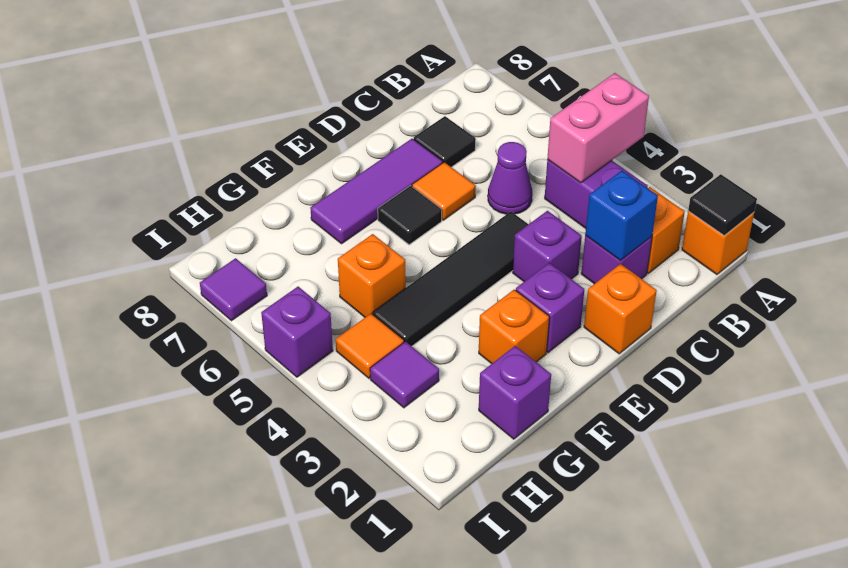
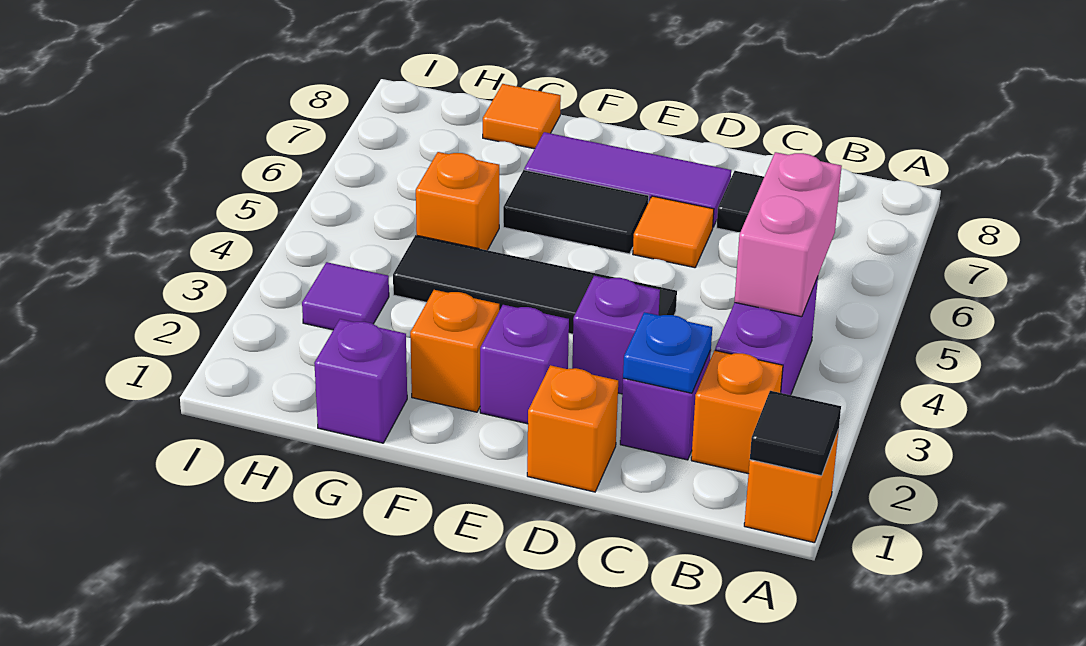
pink 1x2 brick [547,73,649,183] -> pink 1x2 brick turned to [734,152,842,317]
blue 1x1 brick [585,171,658,260] -> blue 1x1 plate [623,312,712,393]
purple 1x1 cone [488,142,532,214] -> none
black 1x1 tile [378,186,442,245] -> black 1x2 tile [503,170,649,254]
orange 1x1 tile [336,314,404,378] -> orange 1x1 tile moved to [483,84,561,149]
purple 1x1 brick [261,287,333,377] -> none
purple 1x1 tile [200,258,267,321] -> none

